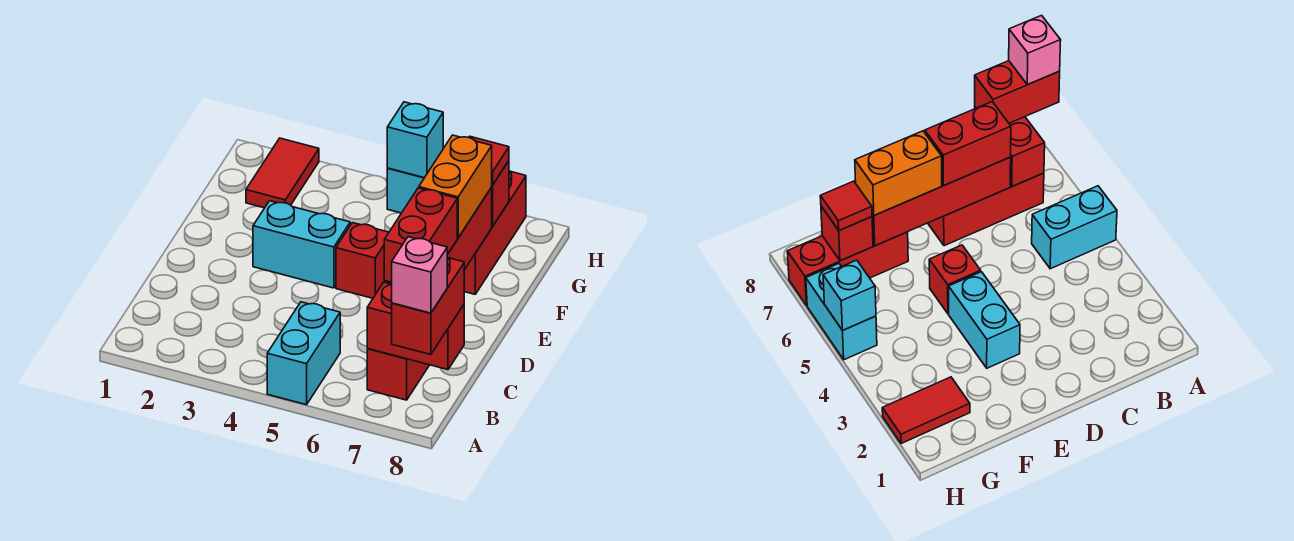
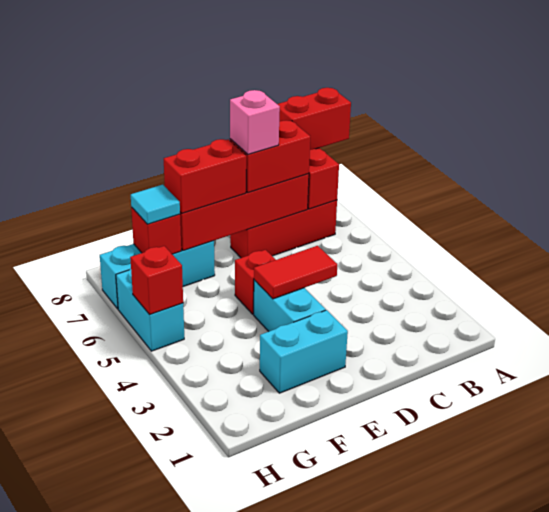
cyan 1x2 brick [267,302,340,405] -> cyan 1x2 brick moved to [260,310,348,393]
pink 1x1 brick [391,237,447,313] -> pink 1x1 brick moved to [230,90,280,155]
orange 1x2 brick [419,135,492,238] -> red 1x2 brick [164,139,246,213]
red 1x3 brick [464,171,526,294] -> cyan 1x3 brick [100,241,215,309]
red 1x2 tile [246,138,319,208] -> red 1x2 tile moved to [254,246,337,299]
red 1x1 tile [469,136,509,185] -> cyan 1x1 tile [131,185,180,224]
cyan 1x1 brick [387,102,443,178] -> red 1x1 brick [130,246,183,315]

